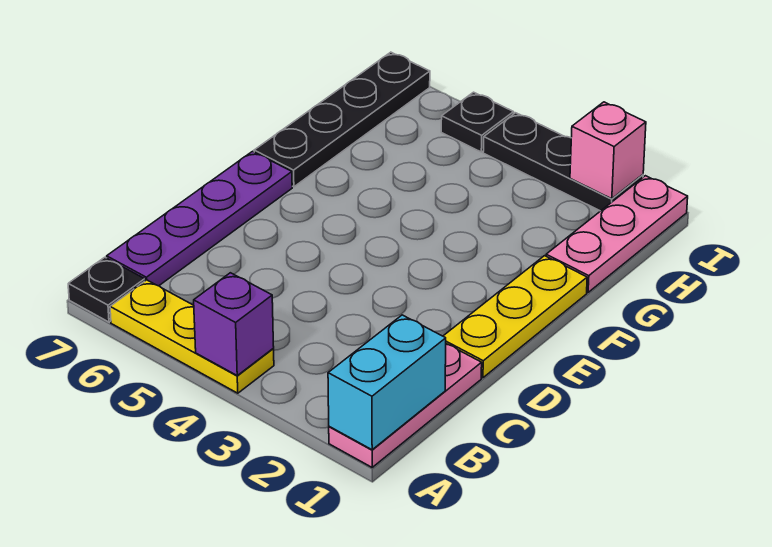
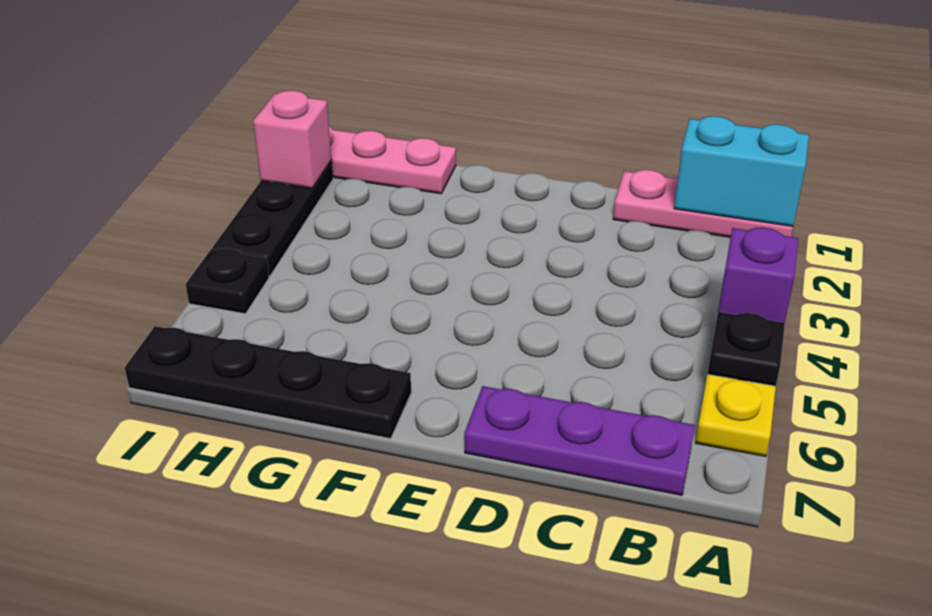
black 1x1 plate [68,257,145,322] -> black 1x1 plate moved to [707,312,785,386]
purple 1x4 plate [107,151,292,286] -> purple 1x3 plate [464,386,695,495]
yellow 1x3 plate [443,256,587,378] -> none

